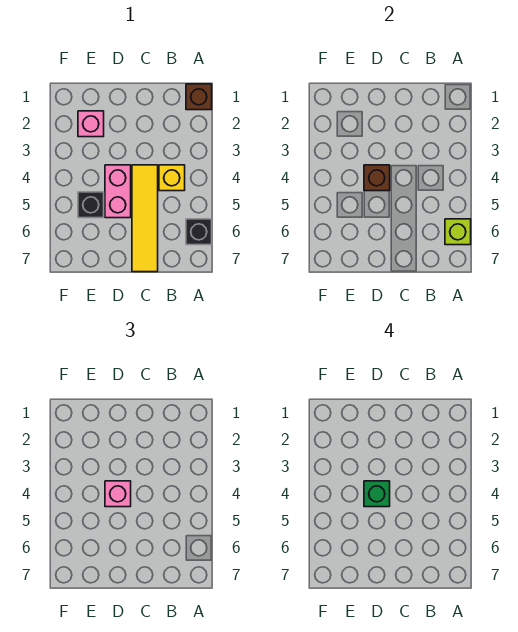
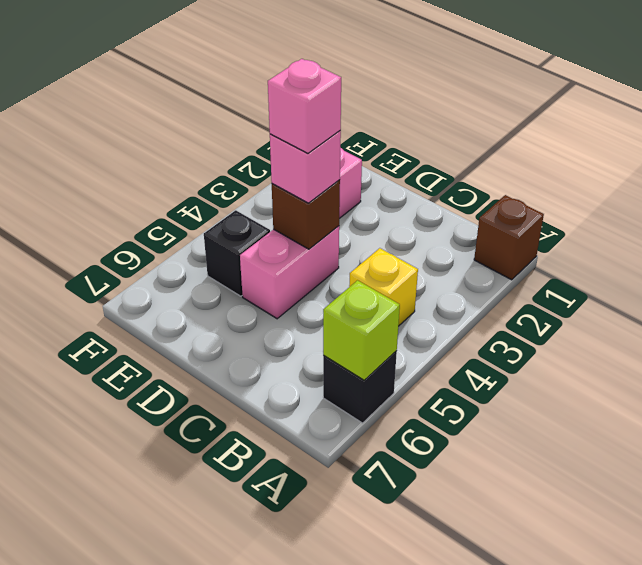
yellow 1x4 tile [132,165,158,272] -> none
green 1x1 brick [364,481,390,507] -> pink 1x1 brick [268,59,341,153]

